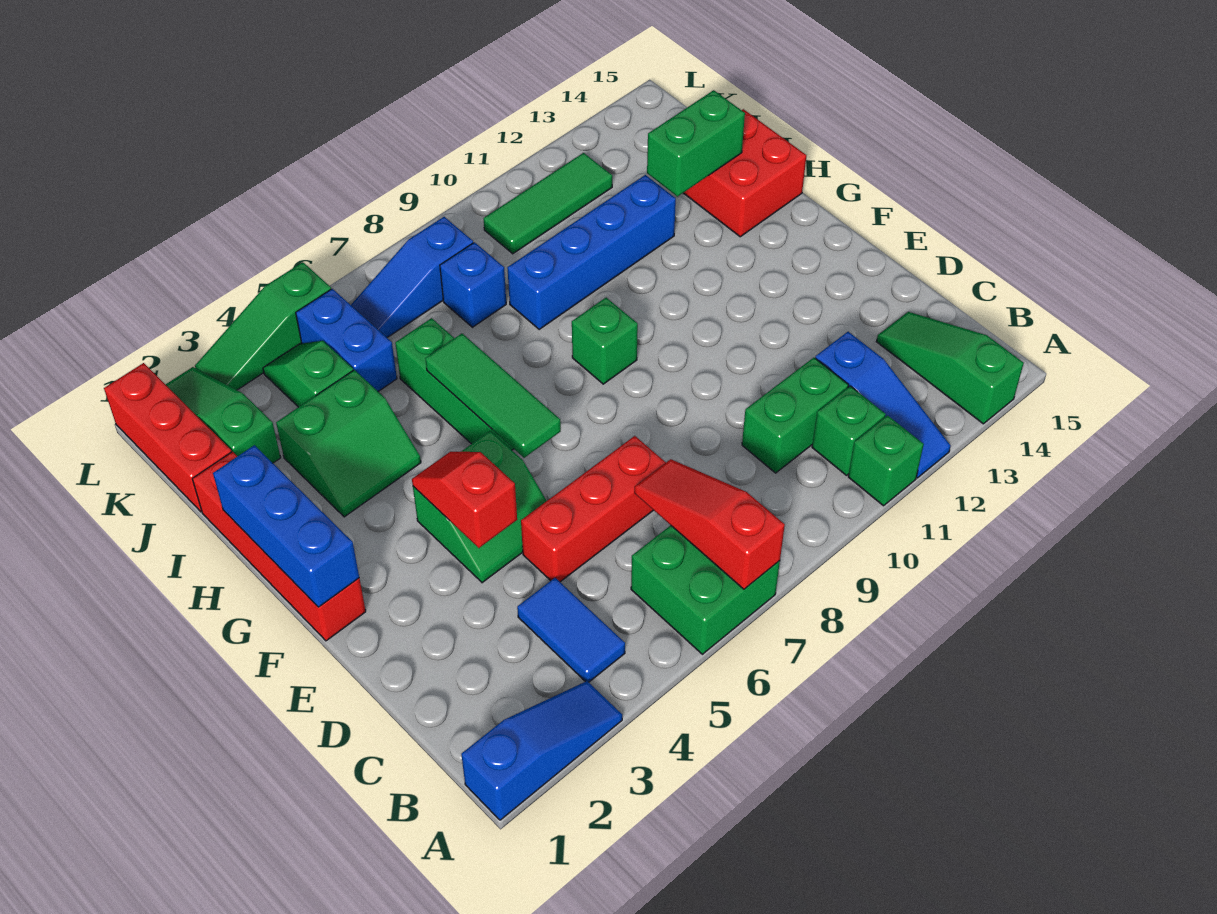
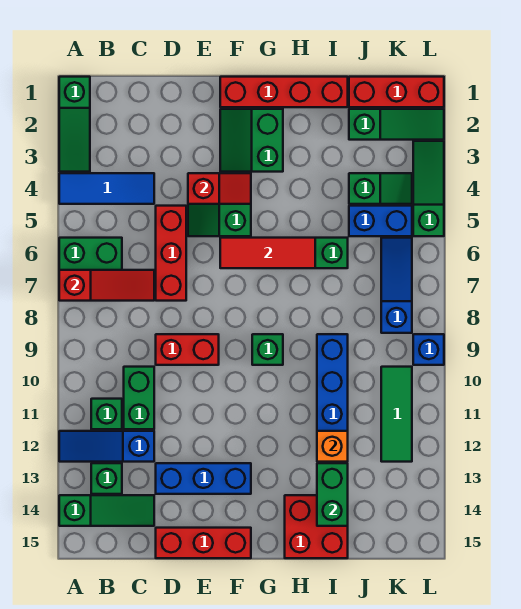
blue 1x3 slope [461,681,622,820] -> green 1x3 slope [59,77,90,172]
green 1x1 brick [848,416,924,506] -> green 1x1 brick moved to [91,463,122,494]
blue 1x2 tile [517,578,625,682] -> blue 1x3 tile [59,173,154,204]
none -> red 1x2 brick [156,334,219,365]
none -> red 1x3 brick [156,528,251,558]
blue 1x3 brick [213,445,359,607] -> blue 1x3 brick moved to [156,463,251,494]
green 1x3 tile [425,334,561,458] -> red 1x3 tile [220,238,315,268]
green 2x2 slope [276,370,421,517] -> green 2x2 slope moved to [220,109,283,172]
none -> orange 1x1 brick [317,431,348,462]
blue 1x1 brick [440,242,506,327] -> blue 1x1 brick moved to [413,334,444,365]

